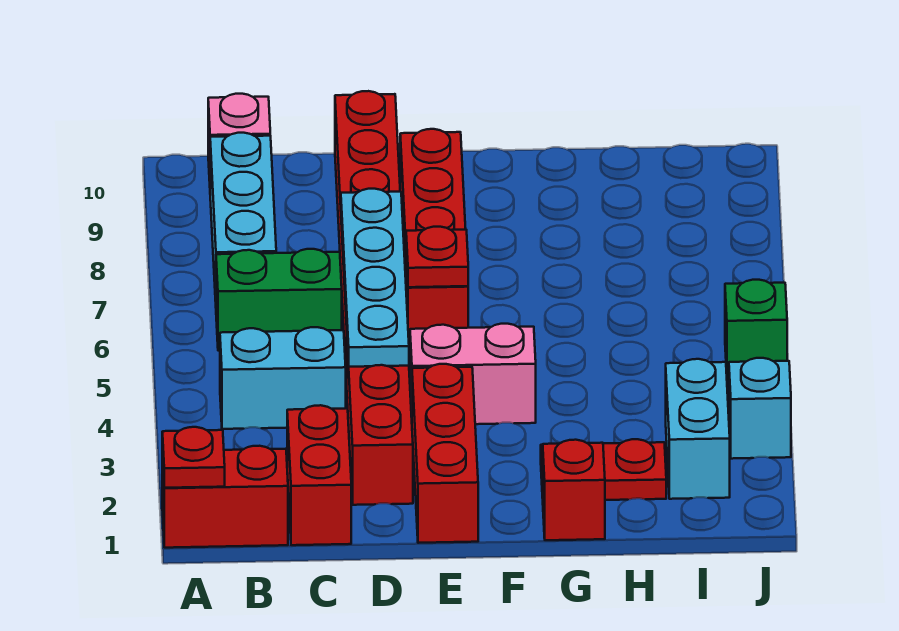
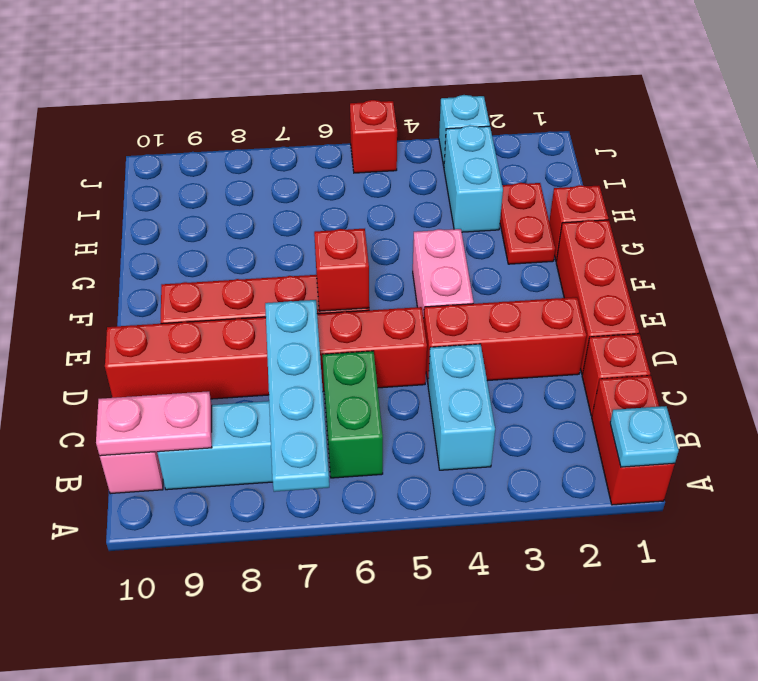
red 1x1 plate [162,427,225,488] -> cyan 1x1 plate [610,406,679,467]
none -> pink 1x2 plate [96,391,212,456]
red 1x2 brick [287,405,351,545] -> red 1x1 brick [582,334,650,416]
cyan 1x4 plate [341,189,409,367] -> cyan 1x4 plate turned to [265,300,329,492]
red 1x3 brick [412,364,478,543] -> red 1x3 brick turned to [556,220,639,374]
red 1x1 plate [406,227,468,287] -> red 1x1 brick [314,229,369,311]
cyan 1x2 brick [666,359,730,499] -> cyan 1x2 brick turned to [444,125,503,232]
green 1x1 brick [725,280,787,380] -> red 1x1 brick [350,100,397,173]

